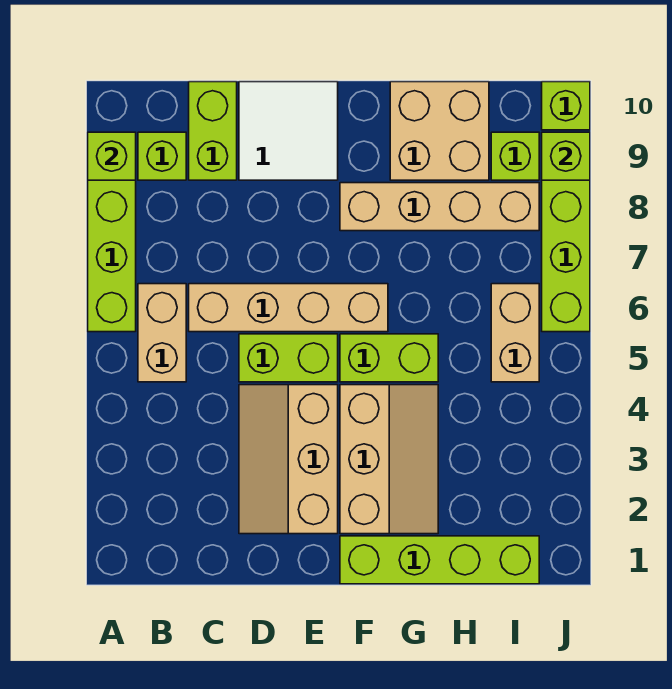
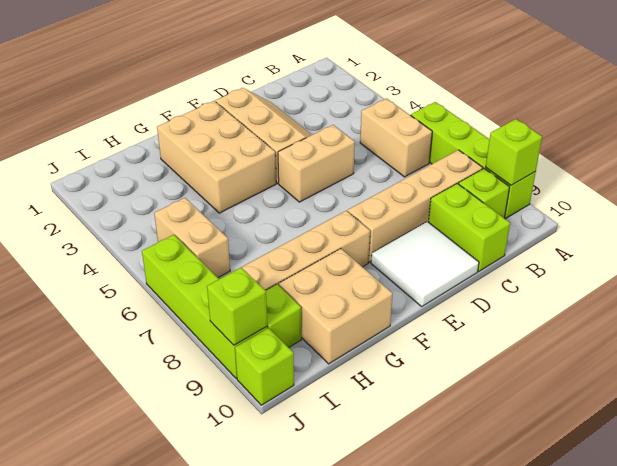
tan 1x4 brick [189,284,388,332] -> tan 1x4 brick moved to [348,150,483,262]
lime 1x2 brick [239,334,338,382] -> tan 1x2 brick [278,125,355,202]
lime 1x4 brick [340,536,539,584] -> none
tan 2x3 slope [340,385,438,534] -> tan 2x3 brick [157,101,276,213]
lime 1x2 brick [340,334,438,382] -> none

